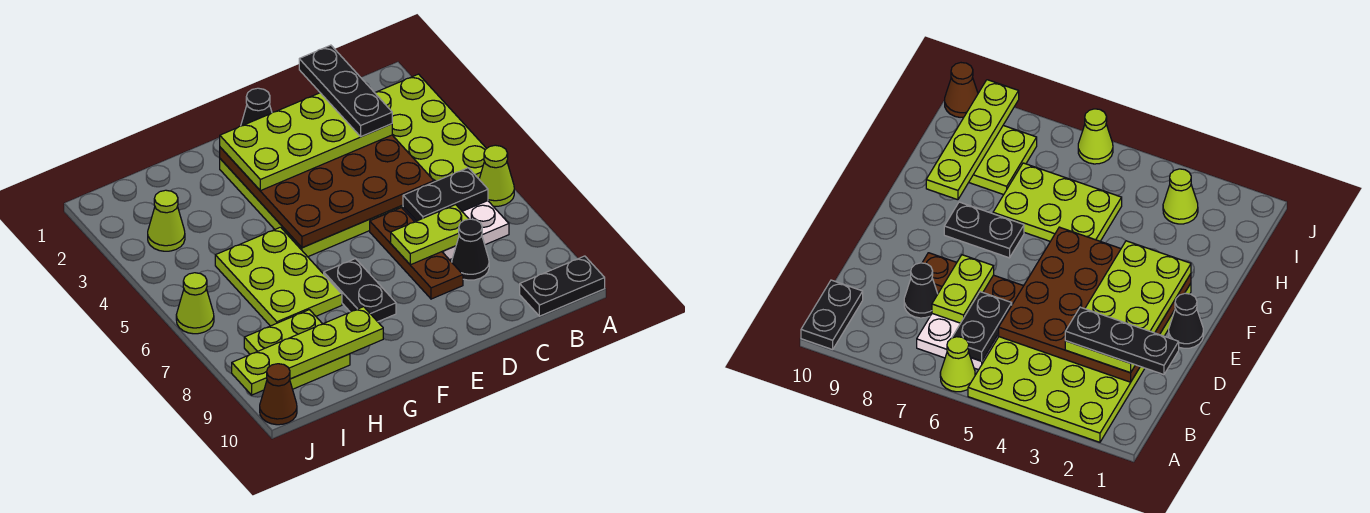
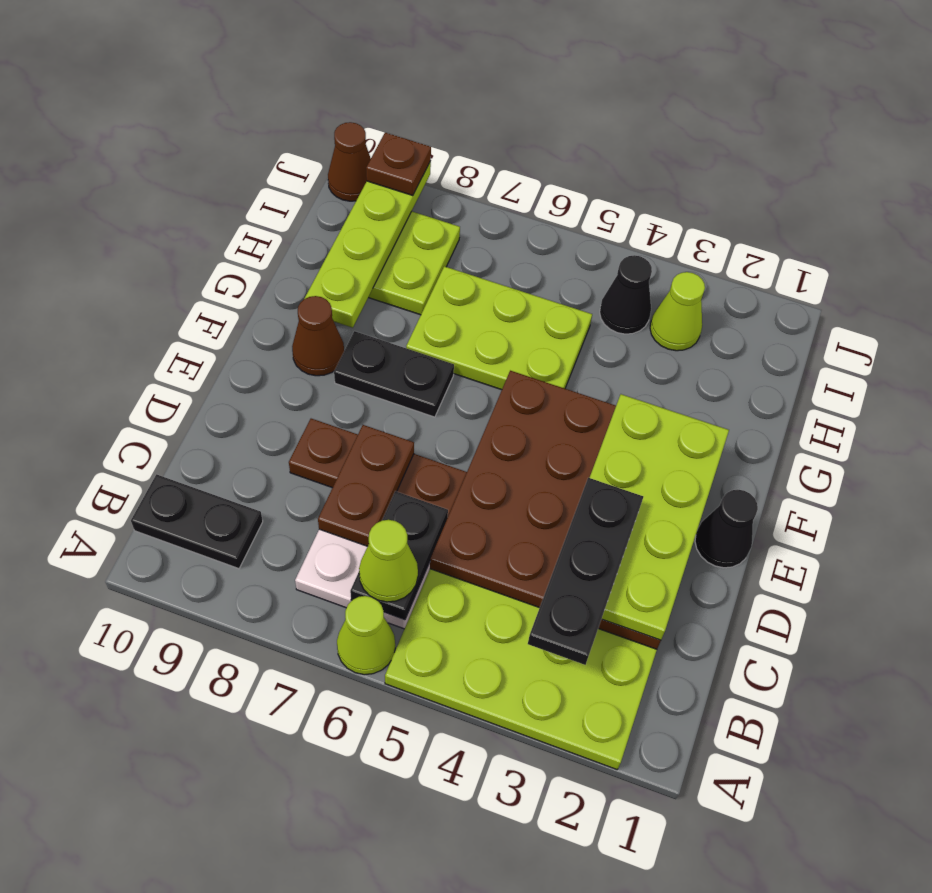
black 1x2 plate [520,256,605,316] -> black 1x2 plate turned to [131,474,263,569]
black 1x3 plate [299,45,392,137] -> black 1x3 plate turned to [528,478,643,665]
lime 1x2 plate [391,205,469,265] -> brown 1x2 plate [318,425,414,546]
black 1x1 cone [452,219,489,280] -> black 1x1 cone moved to [600,255,652,334]
none -> brown 1x1 cone [292,296,344,376]
lime 1x1 cone [176,273,214,334] -> lime 1x1 cone moved to [359,520,418,602]
none -> brown 1x1 plate [366,133,431,195]

